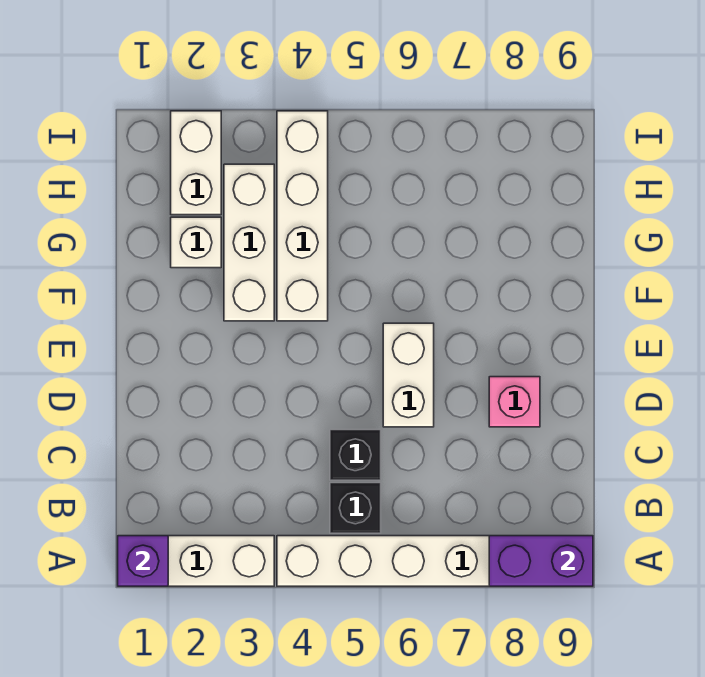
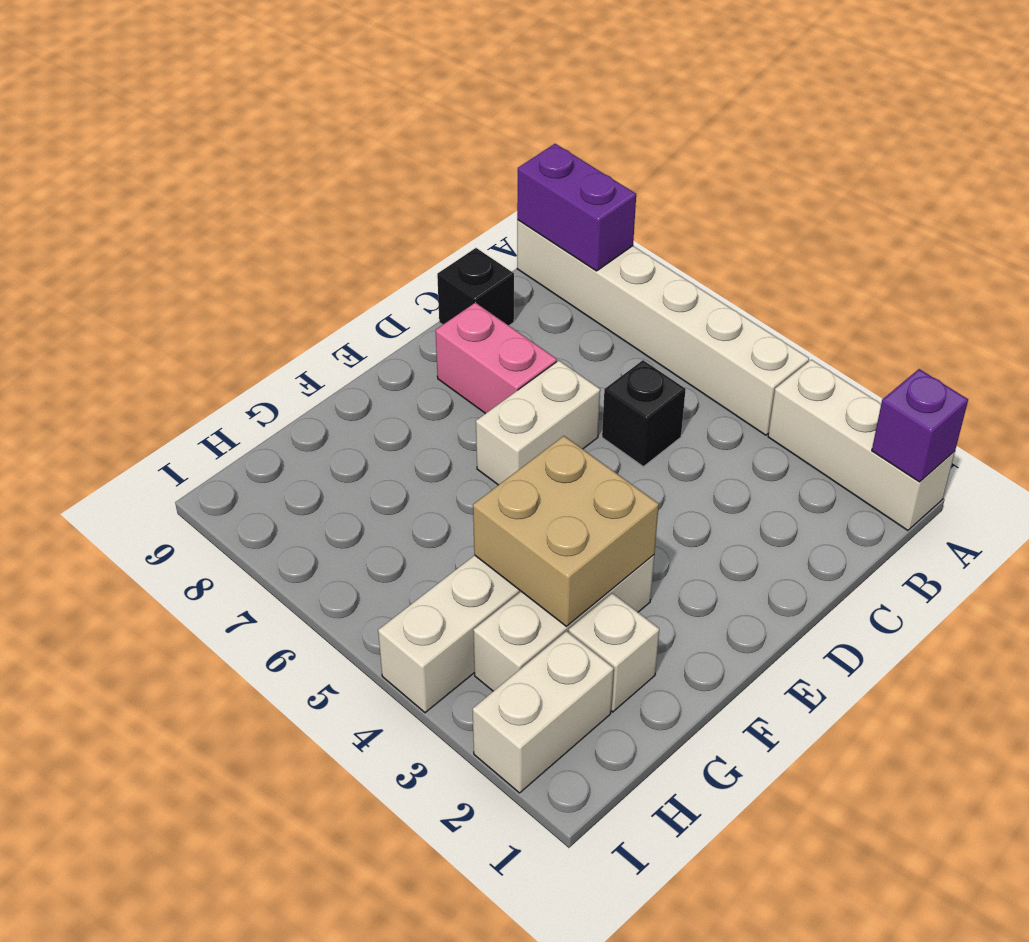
black 1x1 brick [330,483,381,533] -> black 1x1 brick moved to [437,248,514,325]
pink 1x1 brick [489,377,540,427] -> pink 1x2 brick [435,303,557,414]
none -> tan 2x2 brick [473,436,659,626]

